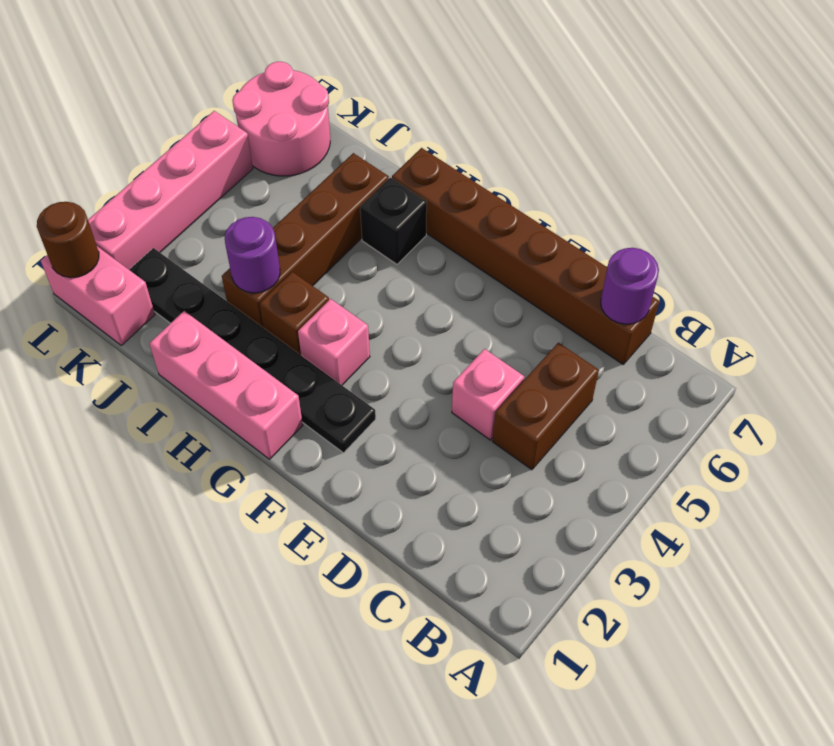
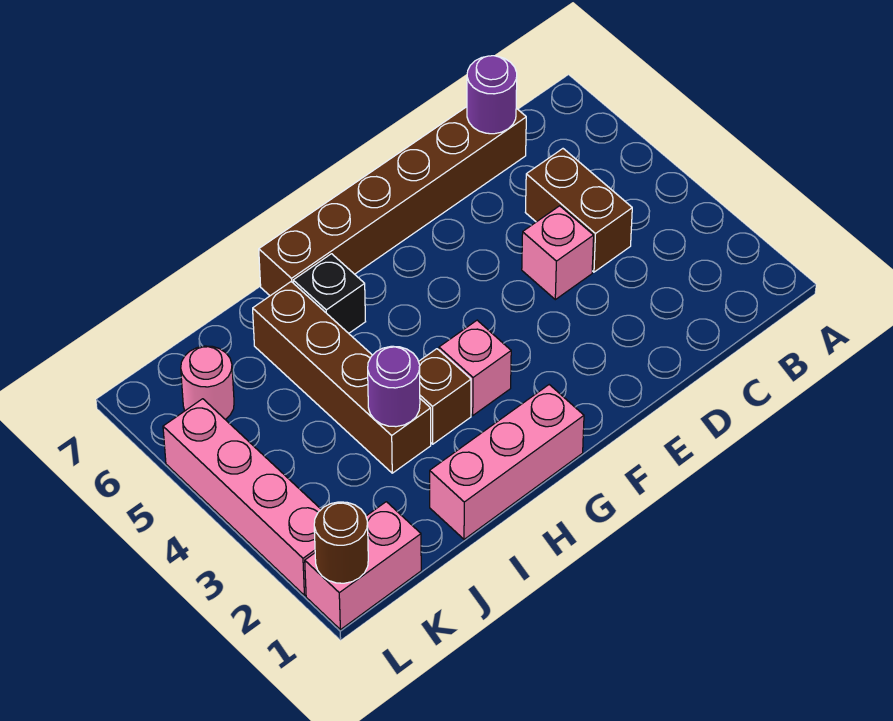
black 1x6 plate [129,248,376,453] -> none
pink 2x2 round brick [232,62,330,176] -> pink 1x1 round brick [181,346,234,420]

